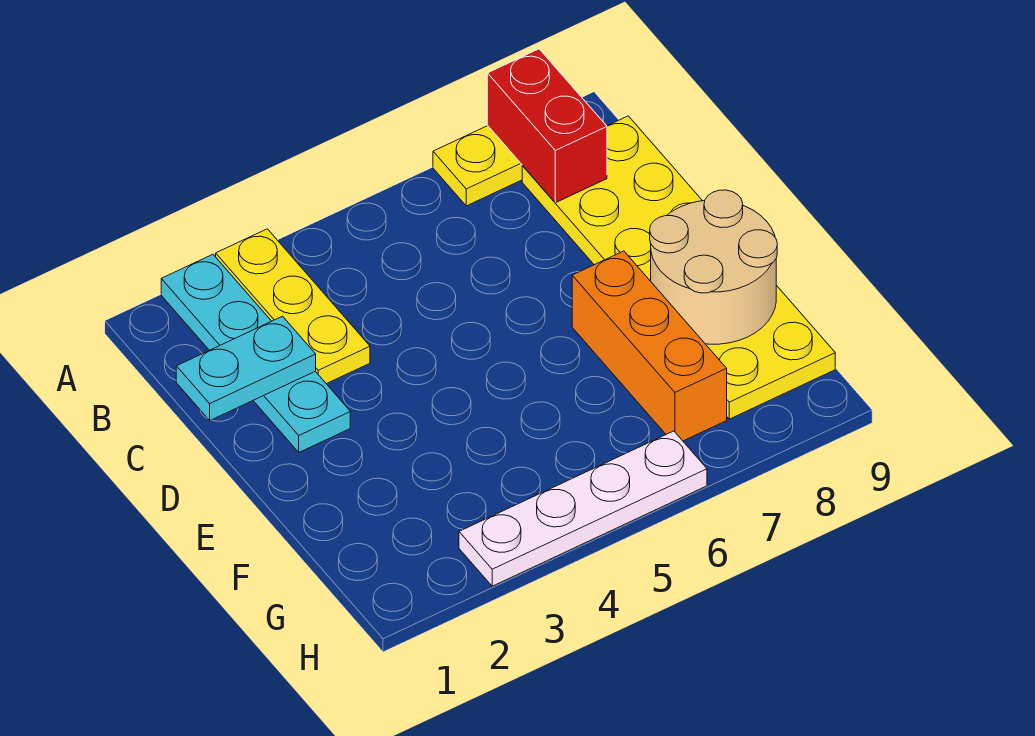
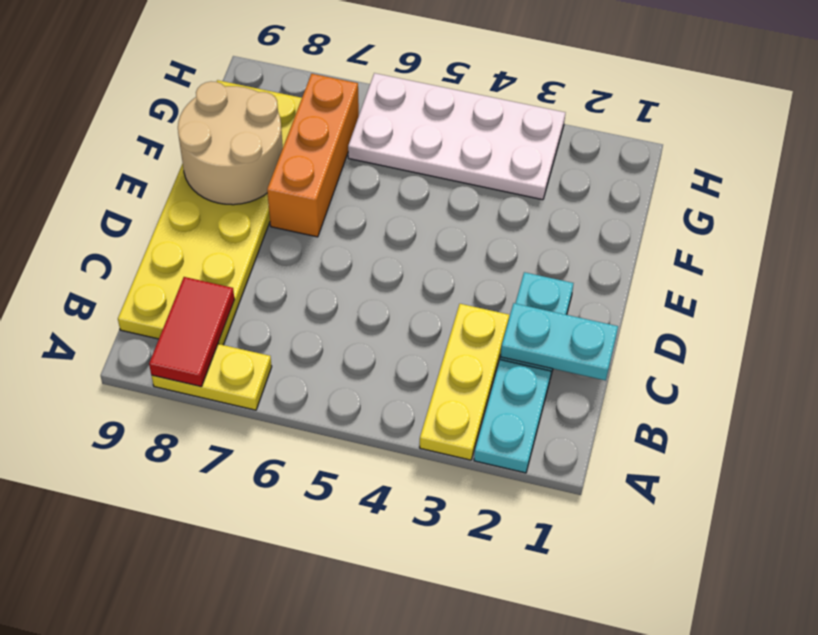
red 1x2 brick [487,49,607,203] -> red 1x2 tile [149,277,235,387]
white 1x4 plate [459,431,707,586] -> white 2x4 plate [348,73,565,200]

